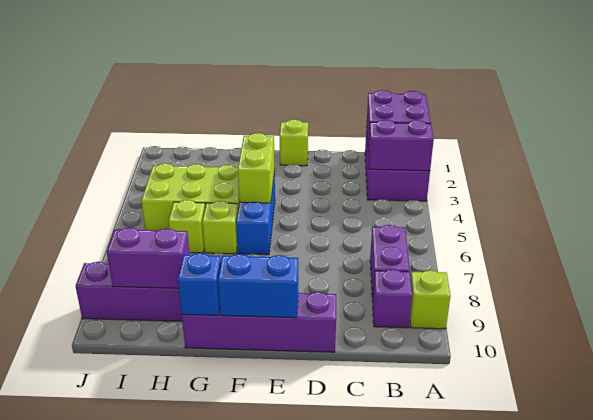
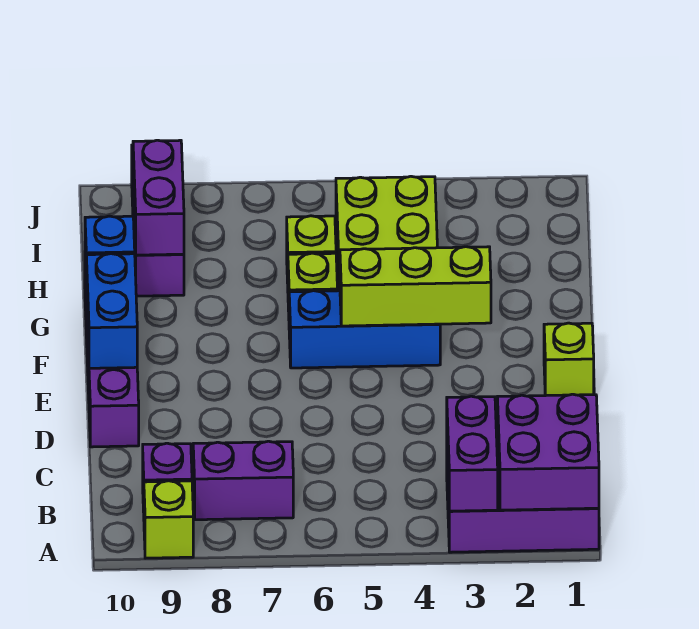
lime 1x2 brick [238,133,275,203] -> lime 1x3 brick [340,247,491,326]

